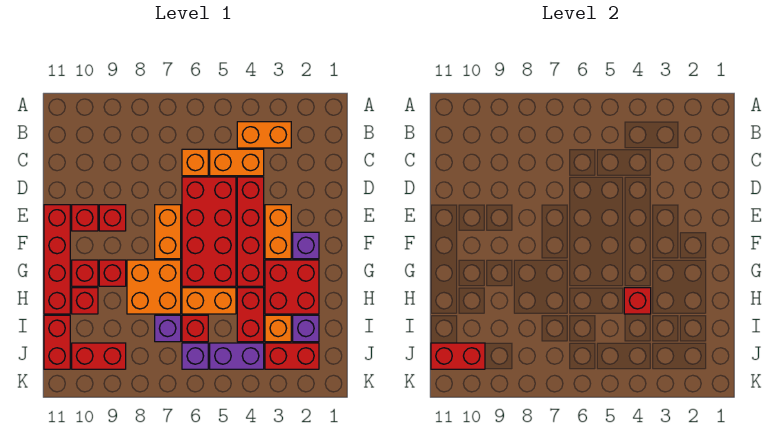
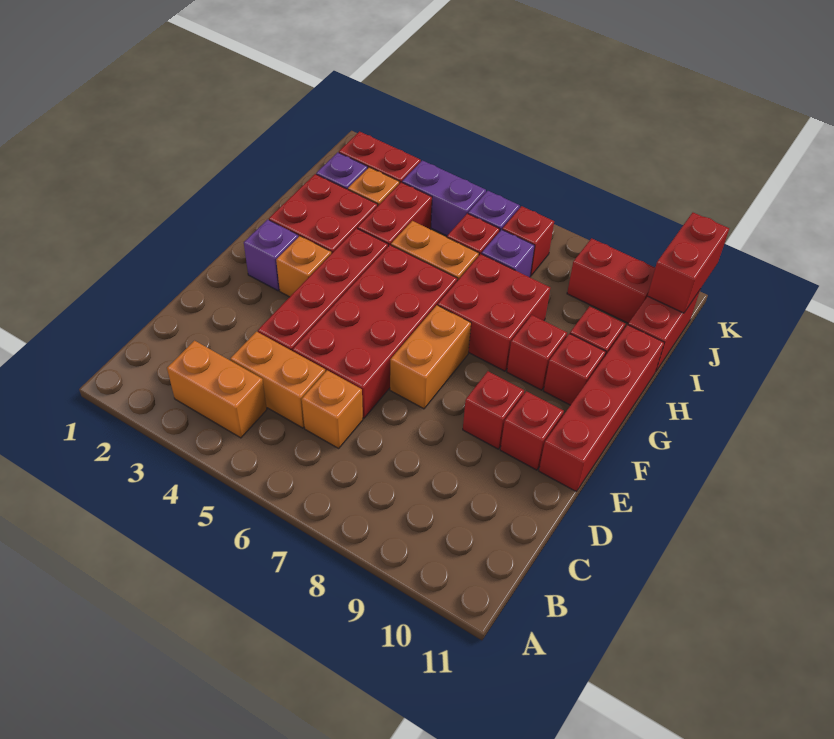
orange 1x2 brick [265,205,291,259] -> orange 1x1 brick [276,236,331,297]
orange 2x2 brick [127,260,181,314] -> red 2x2 brick [438,254,550,371]
red 1x1 brick [624,288,651,314] -> red 1x1 brick moved to [502,206,554,276]
red 1x2 brick [431,343,485,369] -> red 1x2 brick turned to [648,213,729,313]

